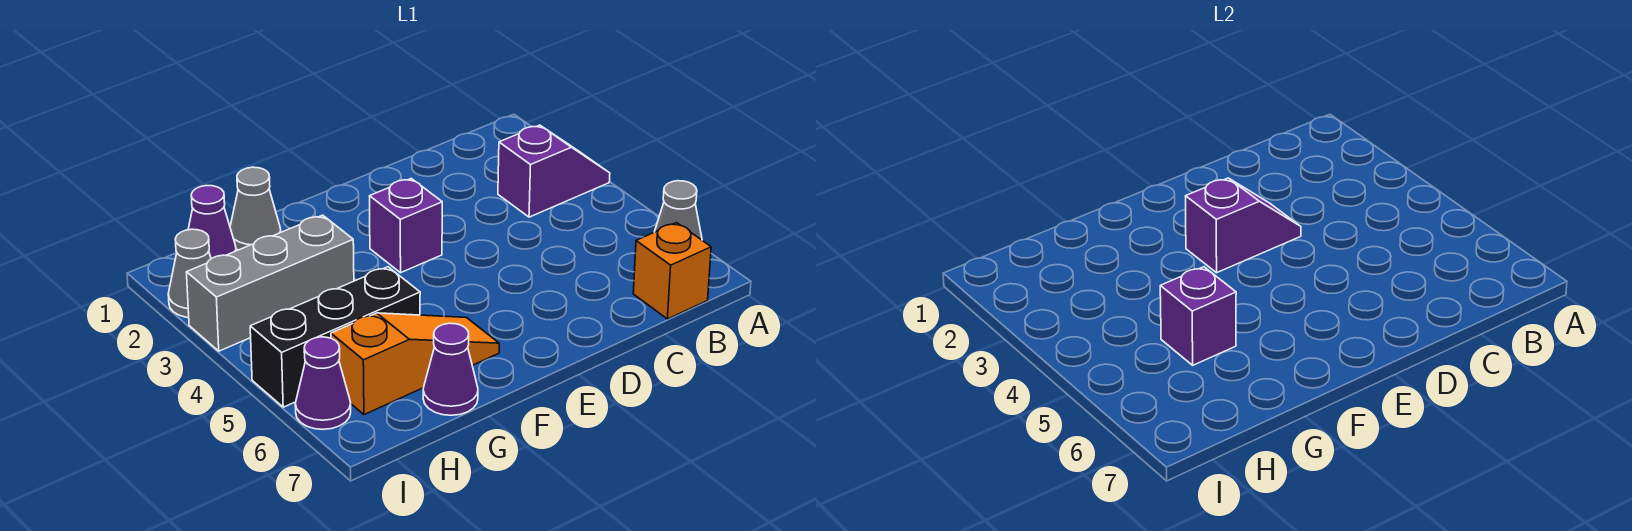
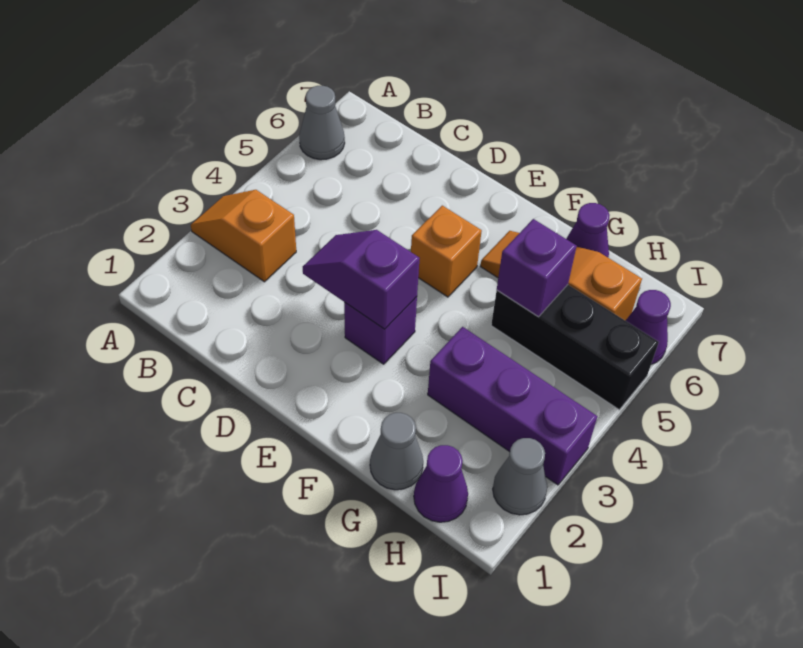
purple 1x2 slope [498,125,610,217] -> orange 1x2 slope [191,190,296,282]
orange 1x1 brick [633,223,711,319] -> orange 1x1 brick moved to [411,206,482,297]
grey 1x3 brick [186,215,354,351] -> purple 1x3 brick [428,327,597,485]

